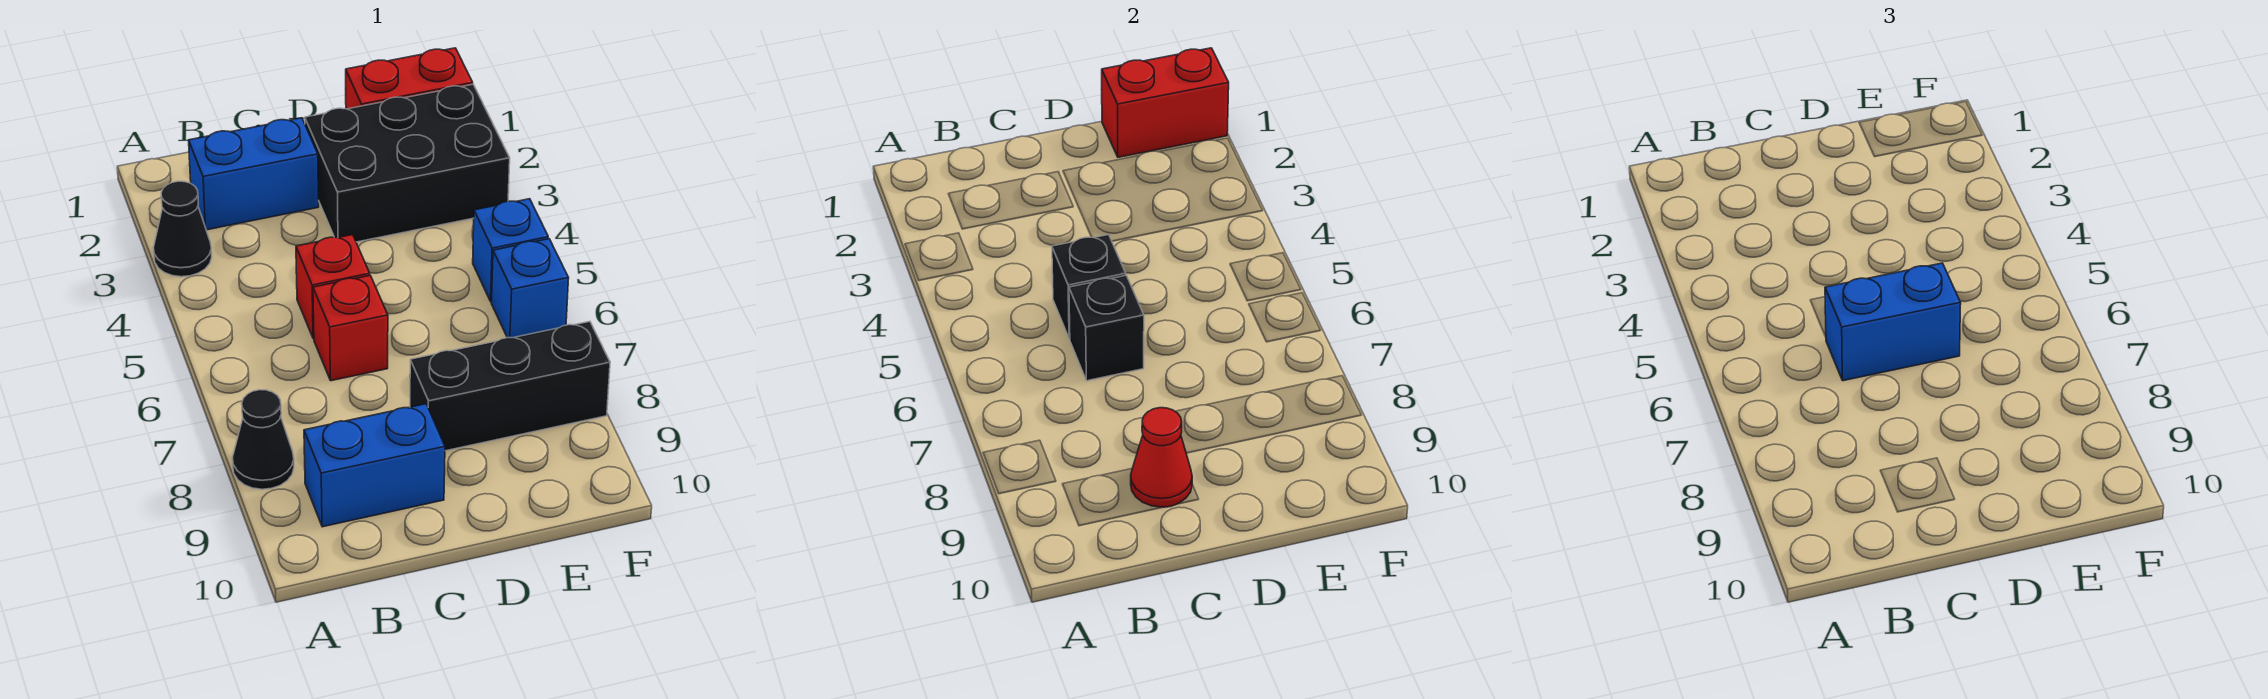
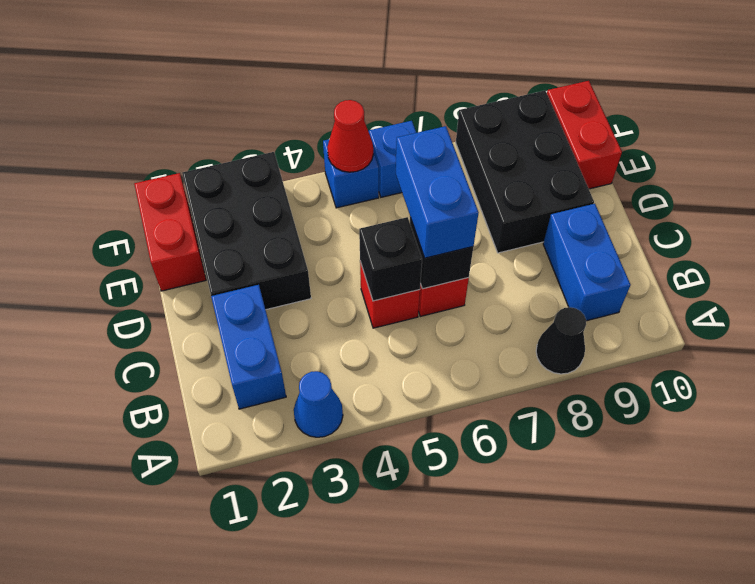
black 1x1 cone [154,181,212,277] -> blue 1x1 cone [294,371,343,437]
red 1x1 cone [1131,408,1192,507] -> red 1x1 cone moved to [327,100,373,172]
black 1x3 brick [410,322,610,451] -> black 2x3 brick [456,91,594,253]
red 1x2 brick [1102,48,1229,157] -> red 1x2 brick moved to [547,81,622,189]

